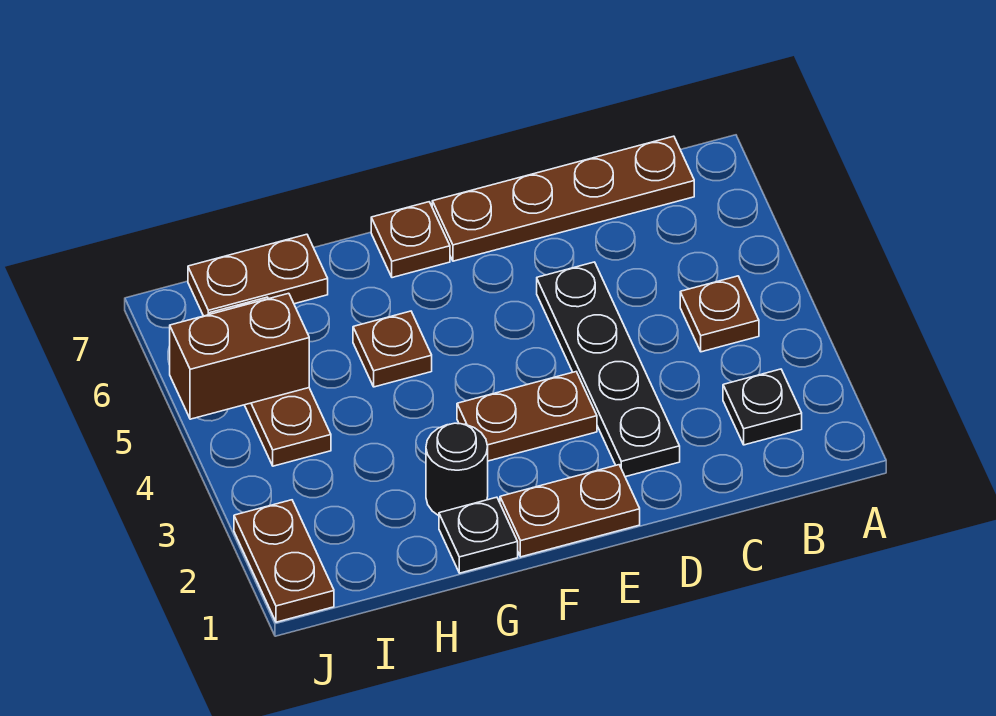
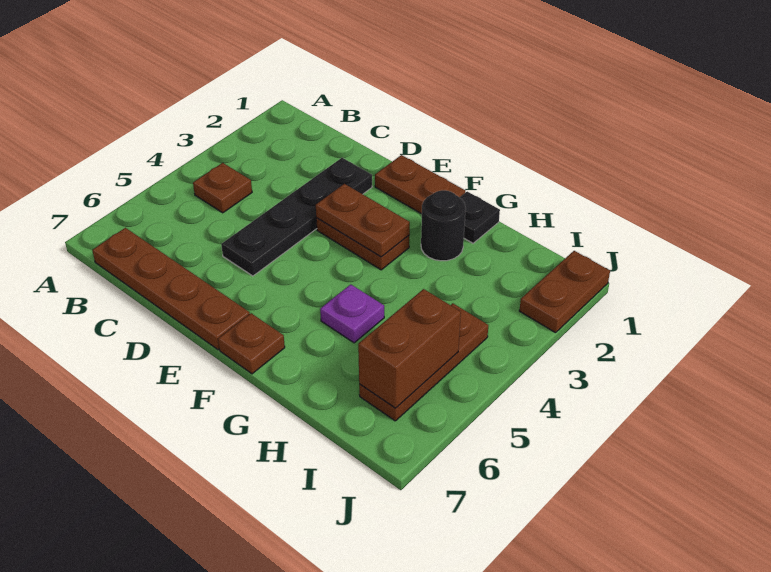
black 1x1 plate [723,369,802,445] -> none
brown 1x1 plate [353,311,432,387] -> purple 1x1 plate [320,284,384,343]
brown 1x2 plate [188,234,328,316] -> brown 1x2 plate moved to [316,184,410,257]
brown 1x2 brick [170,293,309,419] -> brown 1x2 brick turned to [358,289,461,408]

